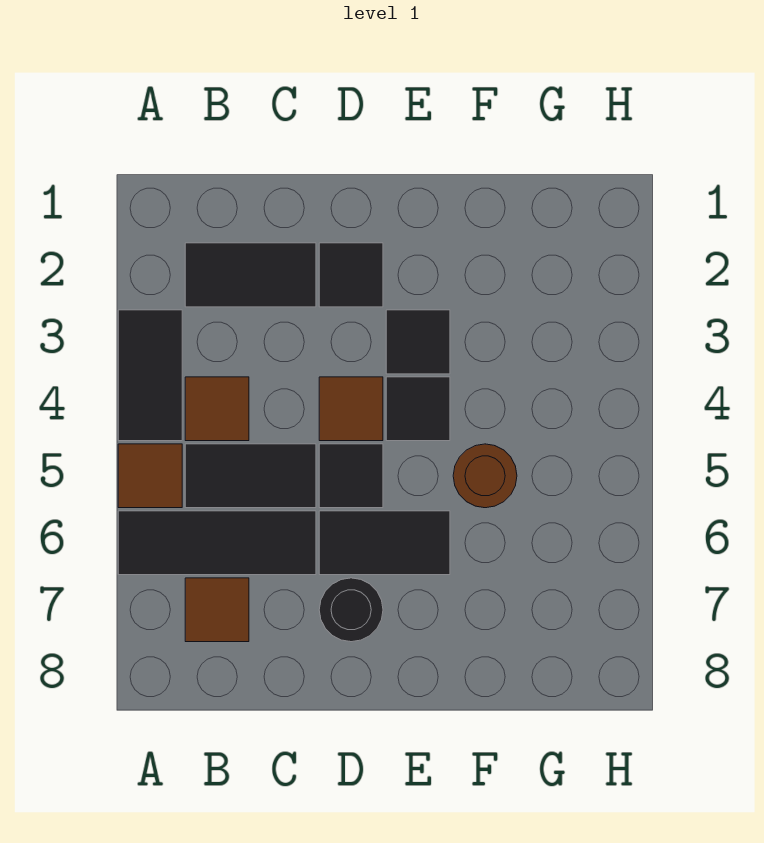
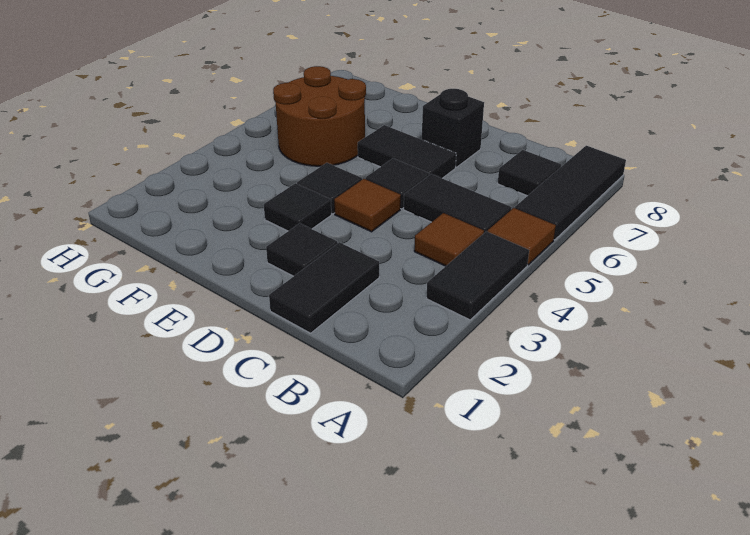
black 1x3 tile [118,511,316,575] -> black 1x3 tile turned to [515,146,626,240]
black 1x2 tile [185,243,316,307] -> black 1x2 tile turned to [269,242,379,333]
brown 1x1 tile [185,578,249,642] -> black 1x1 tile [498,150,561,196]
black 1x1 round brick [319,578,383,642] -> black 1x1 brick [422,89,484,167]
brown 1x1 round brick [453,444,517,508] -> brown 2x2 round brick [273,66,366,166]

